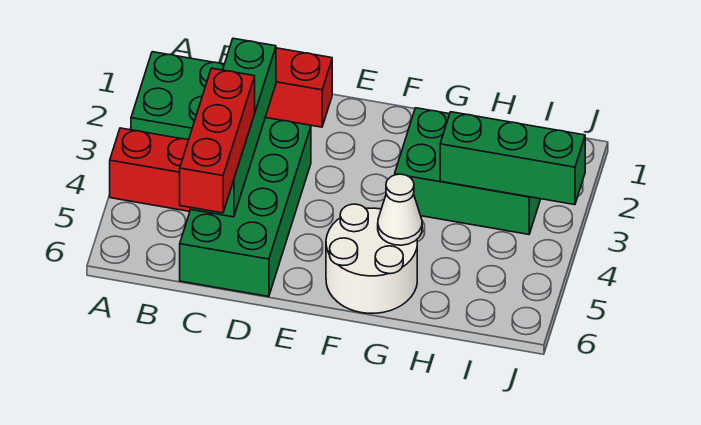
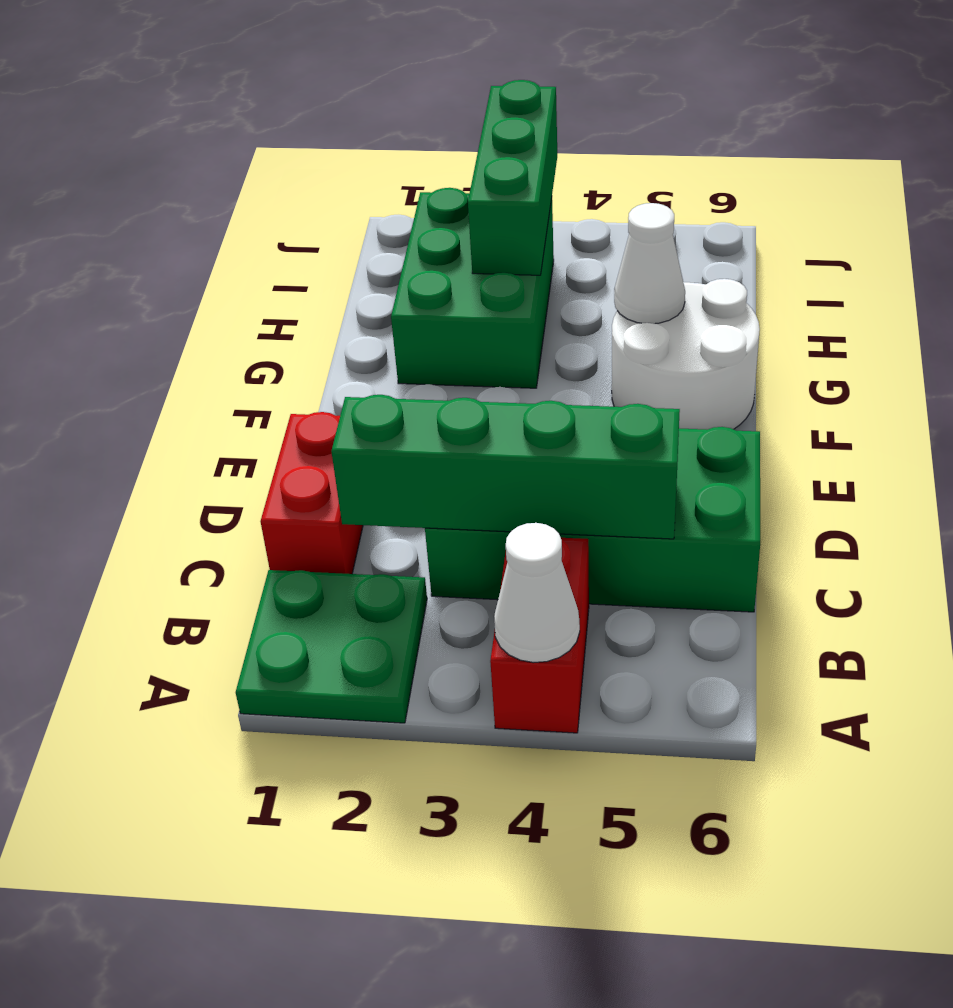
none -> white 1x1 cone [494,523,580,663]
red 1x3 brick [180,68,255,213] -> none

